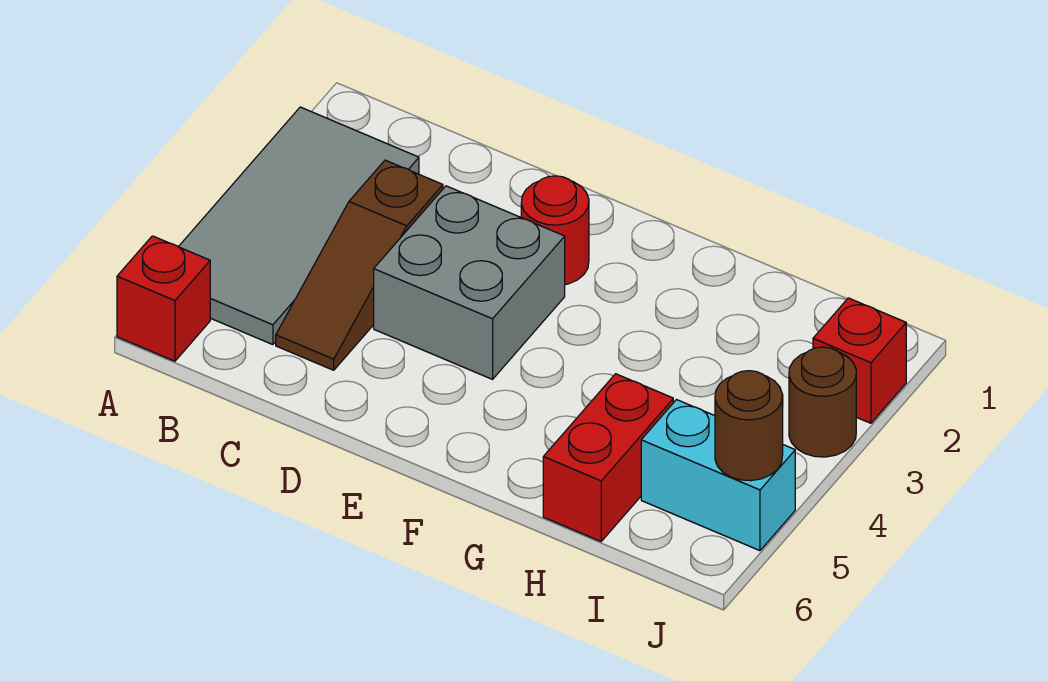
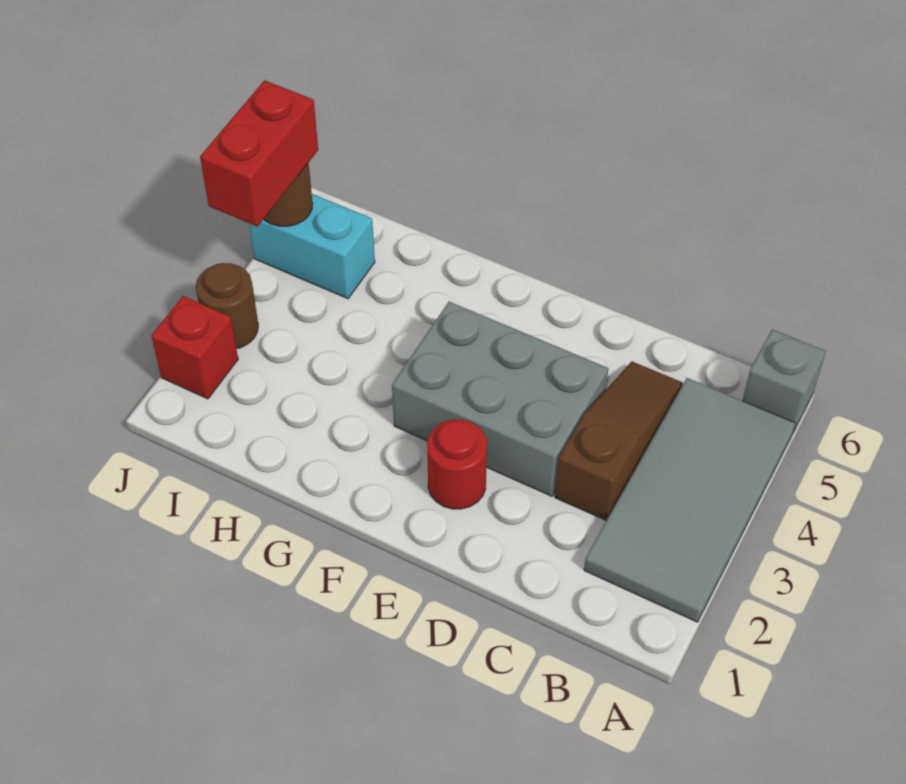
red 1x1 brick [117,236,210,361] -> grey 1x1 brick [743,330,826,432]
grey 2x2 brick [374,186,565,379] -> grey 2x3 brick [392,302,608,496]
red 1x2 brick [543,374,673,541] -> red 1x2 brick moved to [200,80,318,226]

